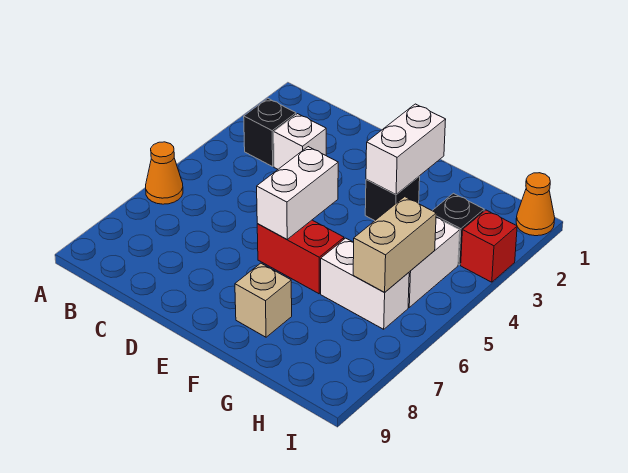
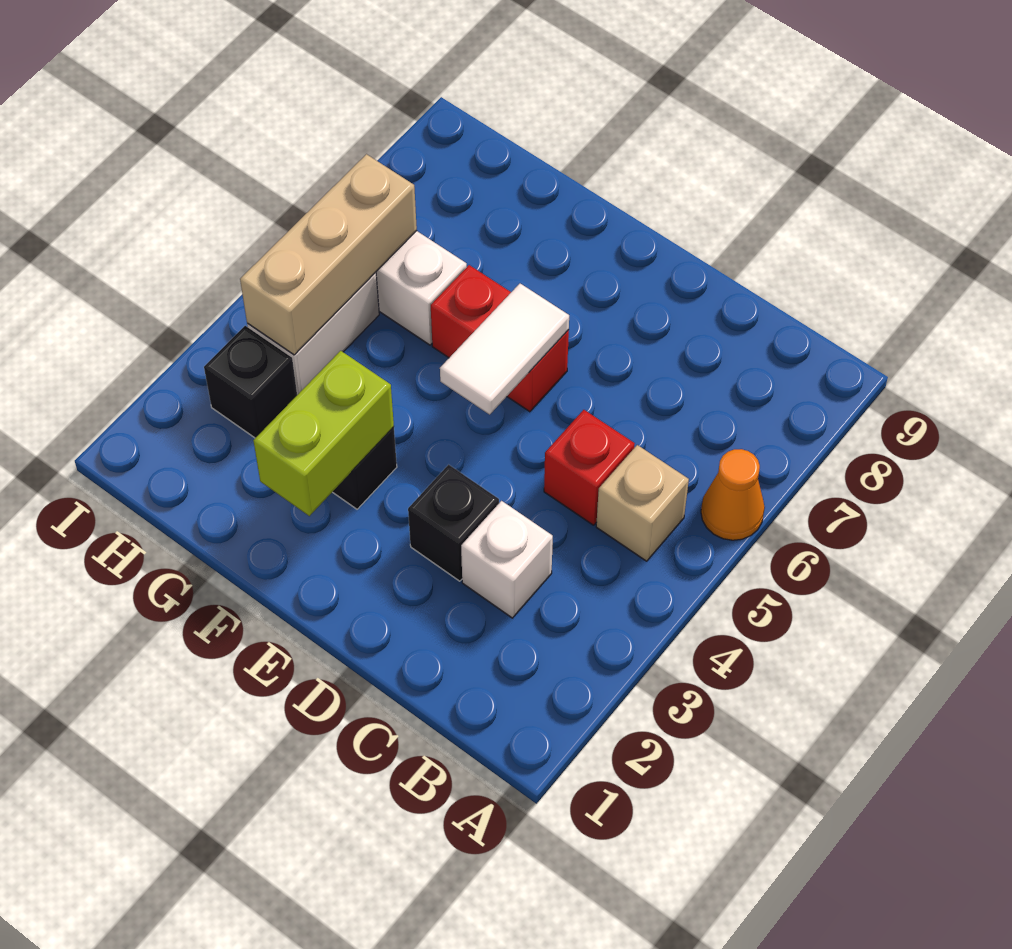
black 1x1 brick [244,98,296,166] -> black 1x1 brick moved to [408,465,499,581]
white 1x2 brick [257,147,338,239] -> white 1x2 tile [440,284,569,414]
white 1x2 brick [366,104,446,195] -> lime 1x2 brick [253,351,394,516]
tan 1x1 brick [235,263,292,337] -> tan 1x1 brick moved to [596,445,689,561]
tan 1x2 brick [353,197,436,292] -> tan 1x3 brick [240,154,417,355]
orange 1x1 cone [516,173,555,236] -> none
red 1x1 brick [461,210,517,282] -> red 1x1 brick moved to [544,410,635,525]

